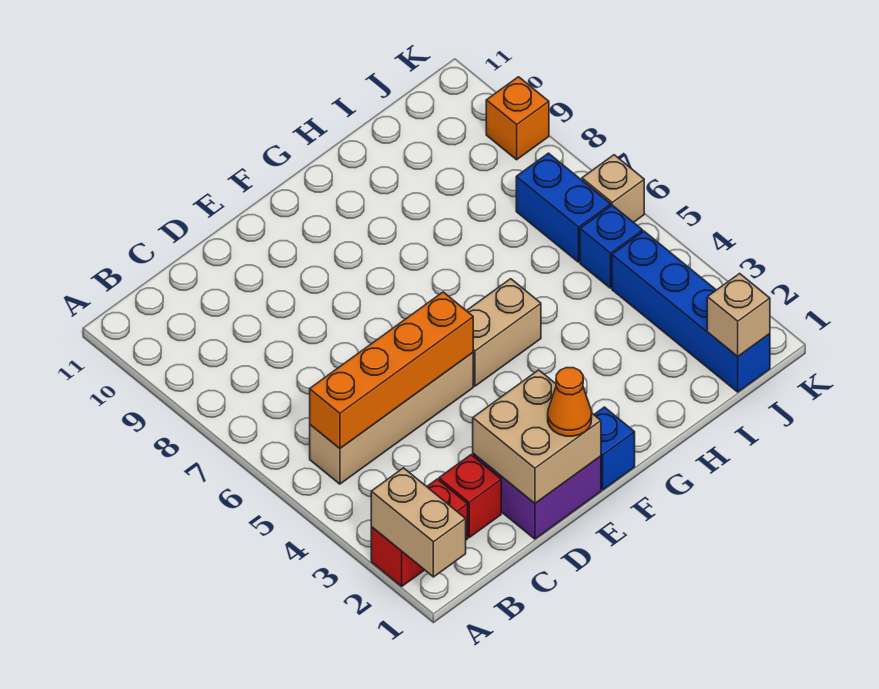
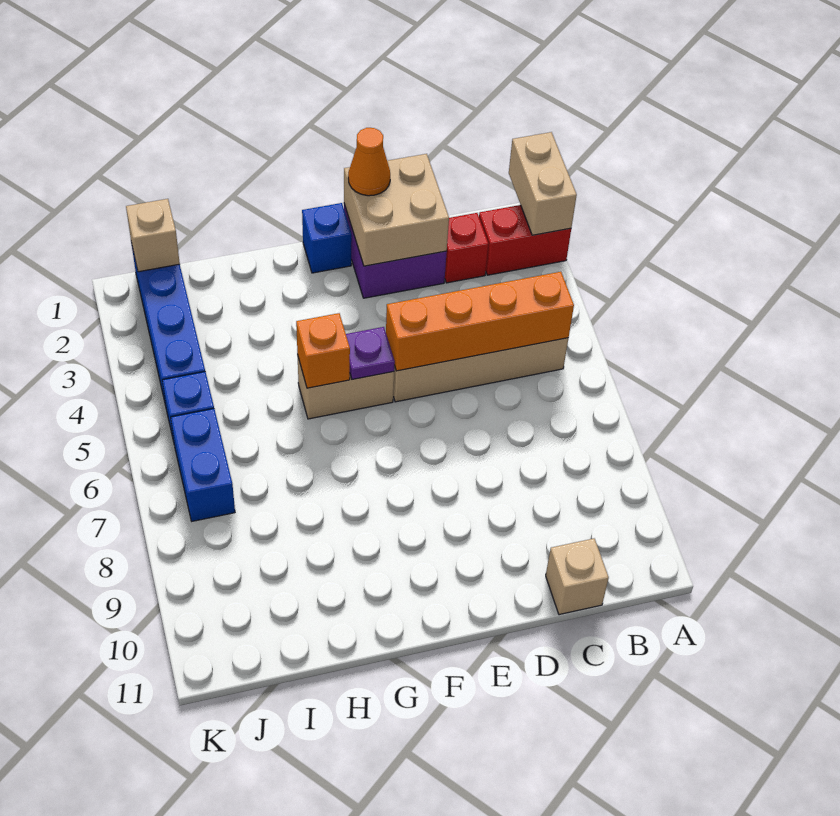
none -> purple 1x1 plate [346,327,395,380]
tan 1x1 brick [582,155,644,222] -> tan 1x1 brick moved to [546,539,609,615]
orange 1x1 brick [486,77,549,160] -> orange 1x1 brick moved to [296,313,350,388]

